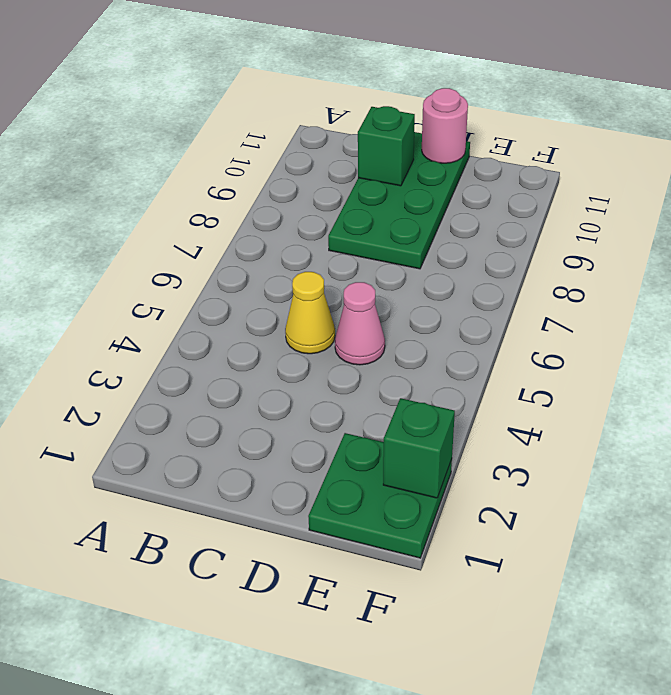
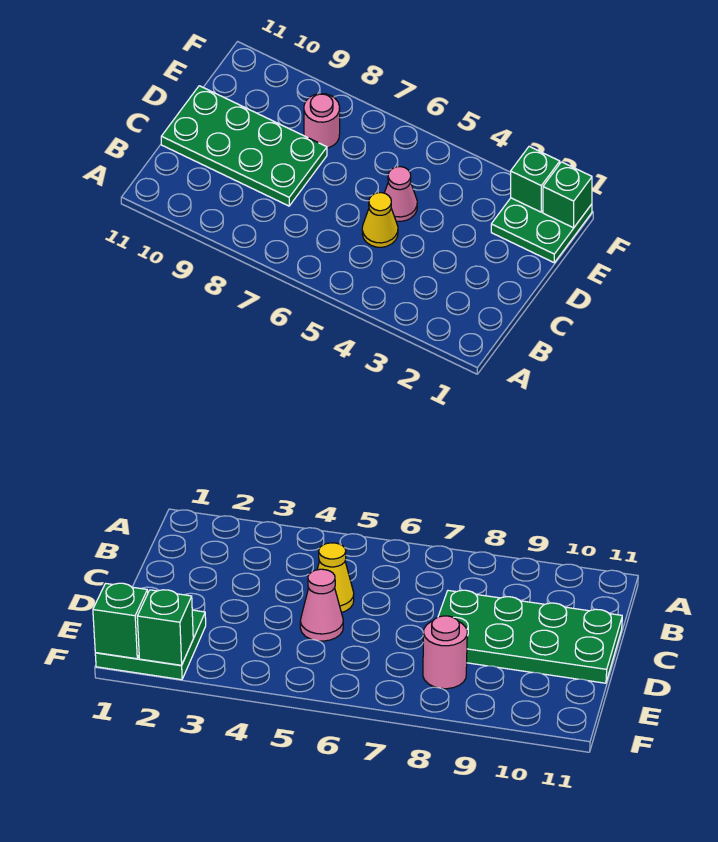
green 1x1 brick [358,106,415,186] -> green 1x1 brick moved to [543,162,592,228]
pink 1x1 round brick [422,88,468,163] -> pink 1x1 round brick moved to [304,94,340,148]

